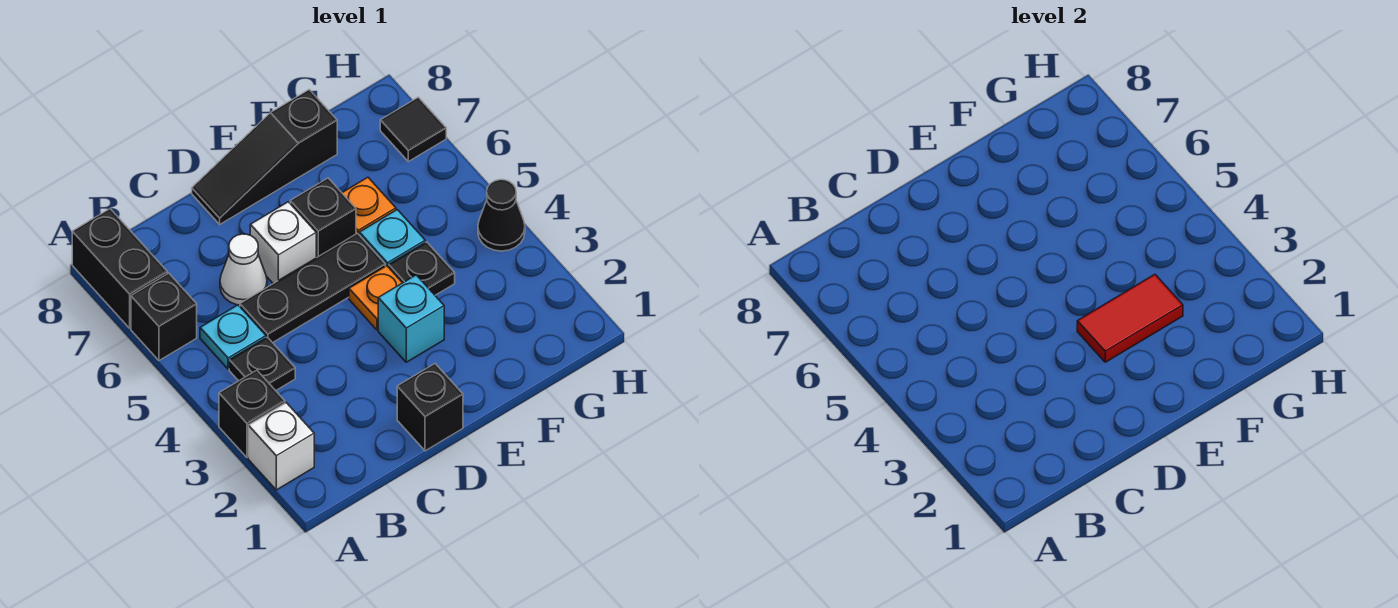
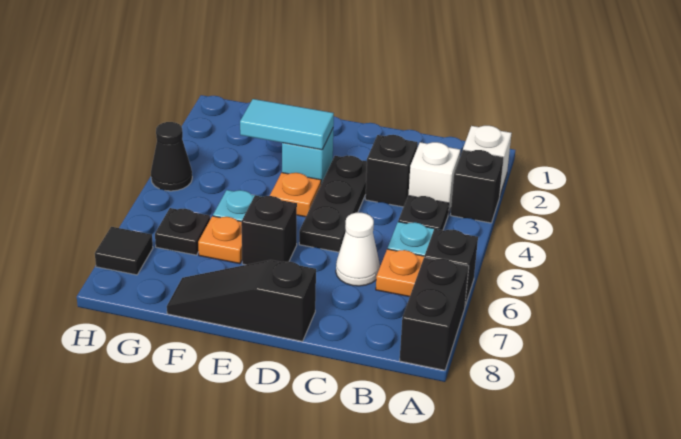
none -> orange 1x1 plate [376,249,424,297]
black 1x3 plate [240,233,385,343] -> black 1x3 plate turned to [299,156,367,252]
black 1x1 brick [397,364,463,451] -> black 1x1 brick moved to [365,135,418,207]
white 1x1 brick [250,202,316,284] -> white 1x1 brick moved to [408,142,460,214]
black 1x3 slope [192,90,337,224] -> black 1x3 slope turned to [167,260,316,341]
red 1x2 tile [1077,274,1183,362] -> cyan 1x2 tile [240,99,334,150]
black 1x1 plate [389,242,455,295] -> black 1x1 plate moved to [155,208,210,255]

